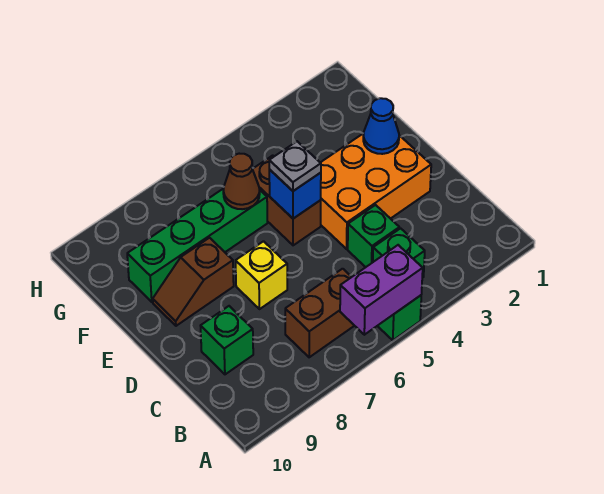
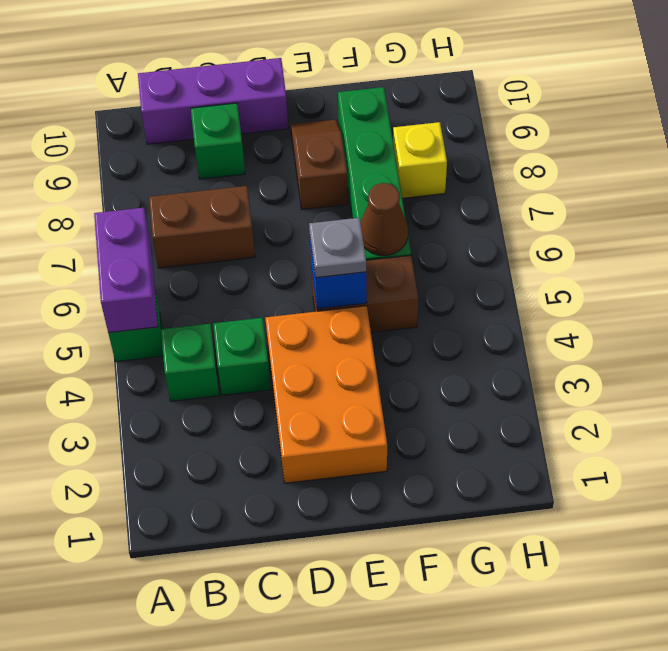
brown 1x2 brick [285,269,354,357] -> brown 1x2 brick turned to [149,186,255,268]
none -> purple 1x3 brick [138,58,288,144]
yellow 1x1 brick [236,241,287,309] -> yellow 1x1 brick moved to [393,122,447,198]
blue 1x1 cone [363,98,399,154] -> none

